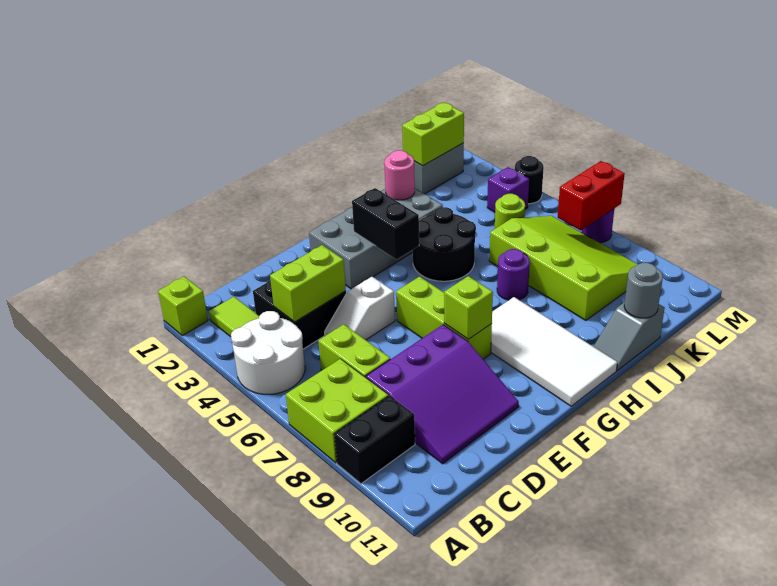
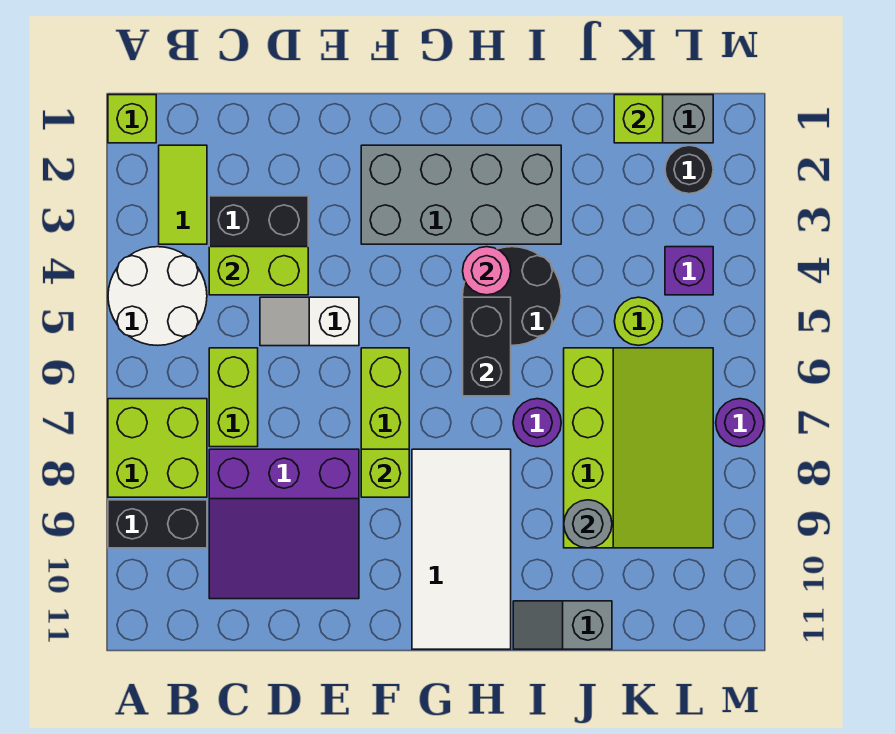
black 1x2 brick [352,188,419,259] -> black 1x2 brick moved to [463,297,511,396]
pink 1x1 round brick [384,150,415,200] -> pink 1x1 round brick moved to [463,247,511,295]
grey 1x1 round brick [624,263,663,318] -> grey 1x1 round brick moved to [564,500,612,548]
lime 1x2 brick [402,103,464,166] -> lime 1x1 brick [614,95,663,143]
red 1x2 brick [558,161,625,230] -> none
black 1x1 round brick [515,156,544,204] -> black 1x1 round brick moved to [665,145,713,194]

